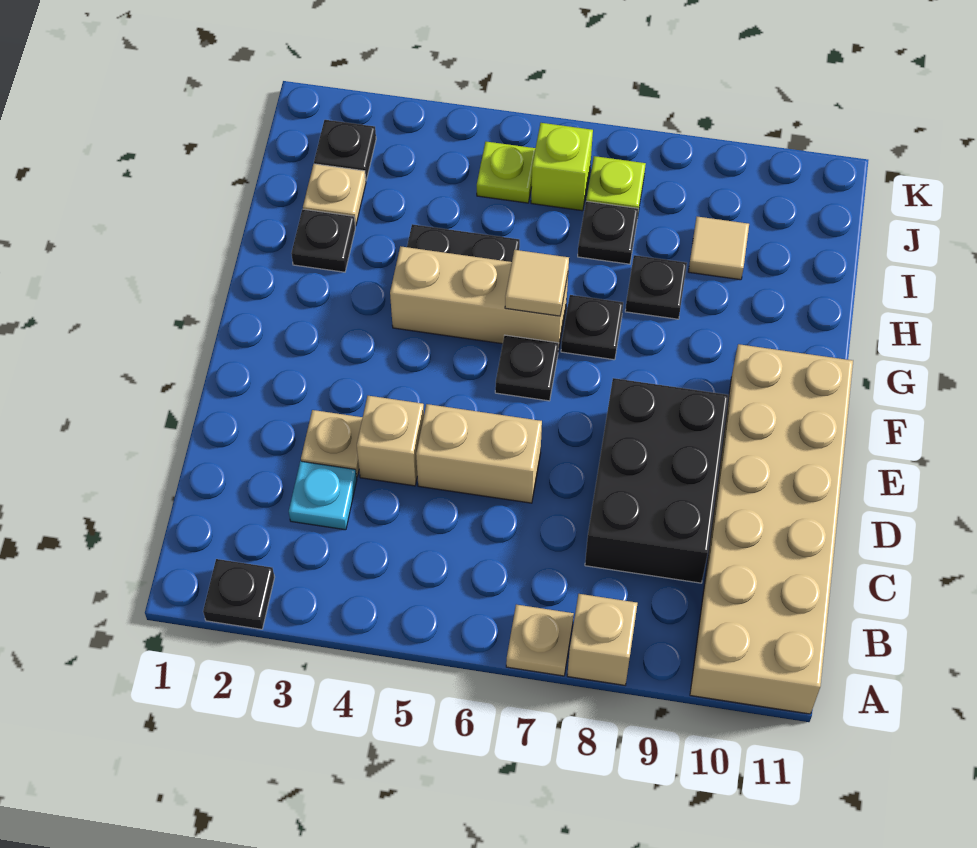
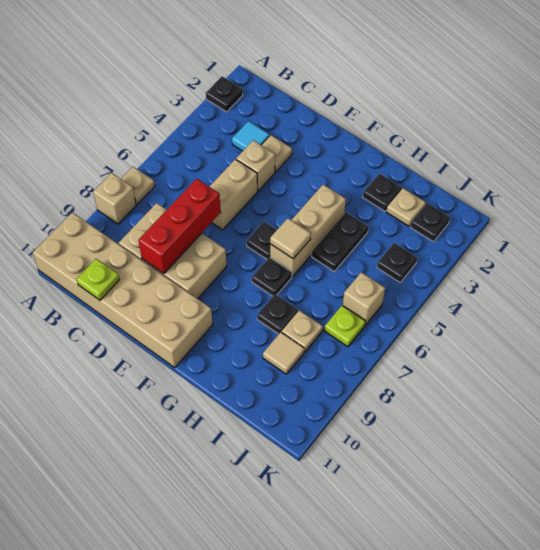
cyan 1x1 plate [289,461,357,530] -> cyan 1x1 tile [232,121,270,151]
black 2x3 brick [585,378,728,583] -> tan 2x3 brick [119,203,227,299]
none -> red 1x3 brick [138,179,221,274]
black 1x1 plate [578,201,638,264] -> black 1x1 plate moved to [377,243,417,282]
none -> tan 1x1 plate [282,310,323,352]
lime 1x1 plate [477,142,535,203] -> lime 1x1 plate moved to [77,259,120,300]
lime 1x1 brick [531,123,593,211] -> tan 1x1 brick [343,272,385,325]

